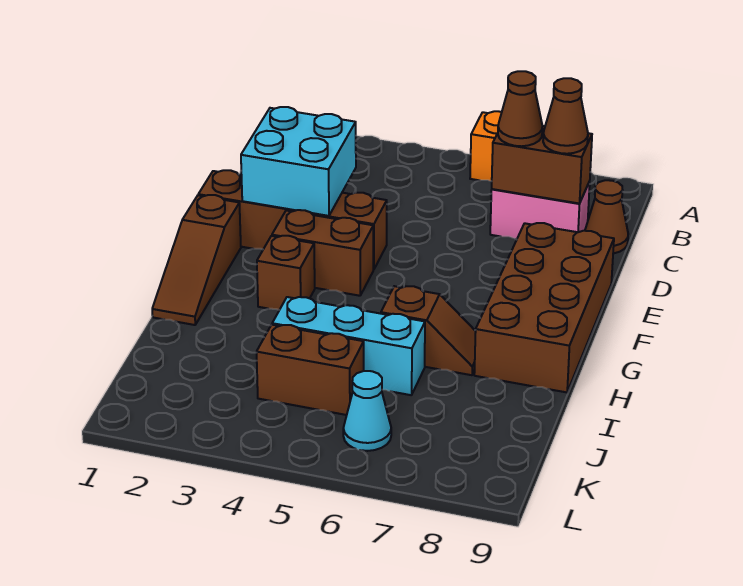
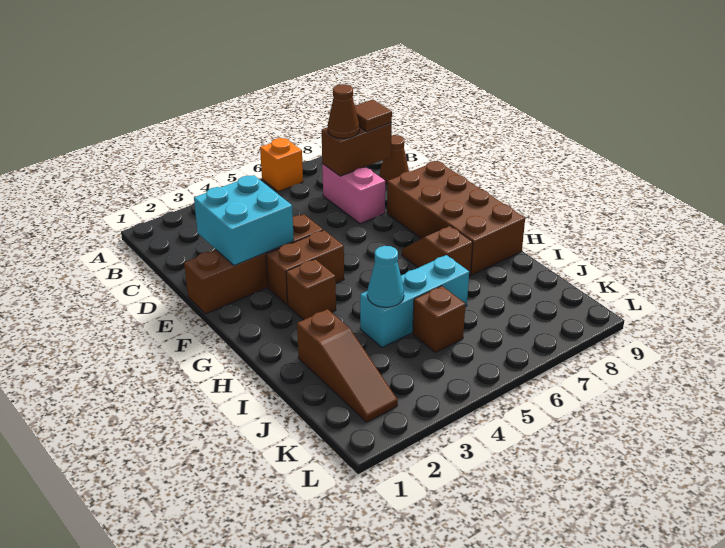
pink 1x2 brick [490,182,590,239] -> pink 1x2 brick turned to [322,164,385,224]
brown 1x1 cone [543,78,588,154] -> brown 1x1 tile [355,100,392,132]
brown 1x3 slope [152,195,241,325] -> brown 1x3 slope moved to [297,309,398,422]
brown 1x2 slope [381,286,476,375] -> brown 1x2 slope turned to [402,226,473,276]
brown 1x2 brick [257,325,364,415] -> brown 1x1 brick [413,286,465,352]
cyan 1x1 cone [343,371,391,451] -> cyan 1x1 cone moved to [367,246,404,307]

